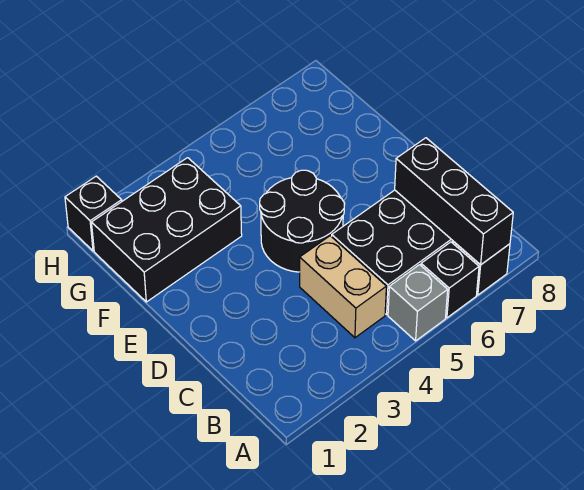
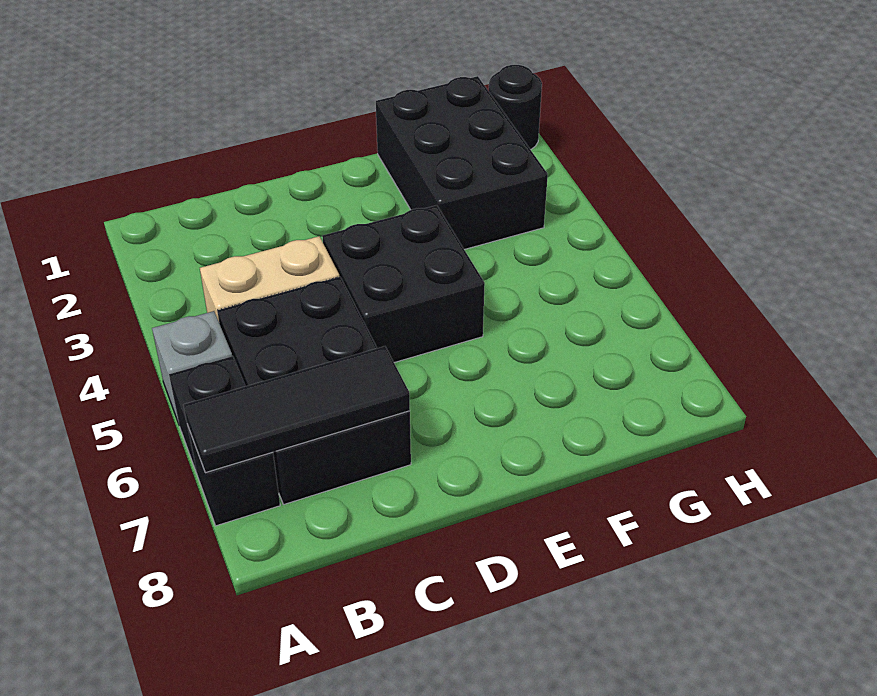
black 1x3 brick [395,138,513,265] -> black 1x3 tile [184,346,410,473]
black 2x2 round brick [260,170,345,272] -> black 2x2 brick [322,205,485,363]
black 1x1 brick [65,176,122,251] -> black 1x1 round brick [489,65,542,150]

